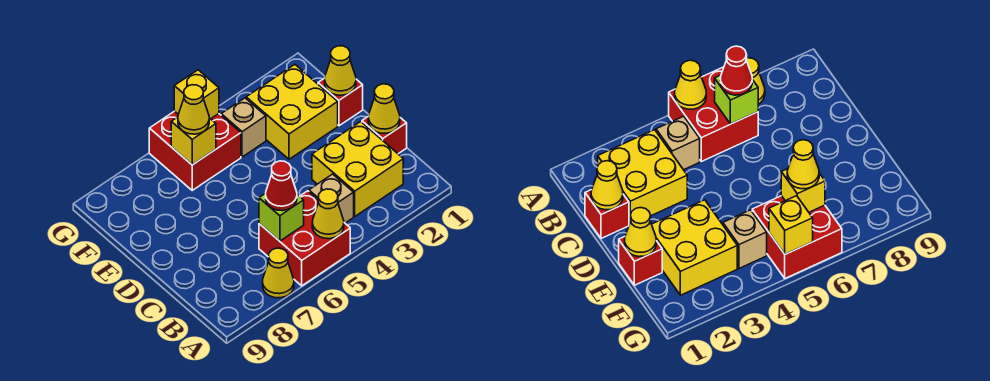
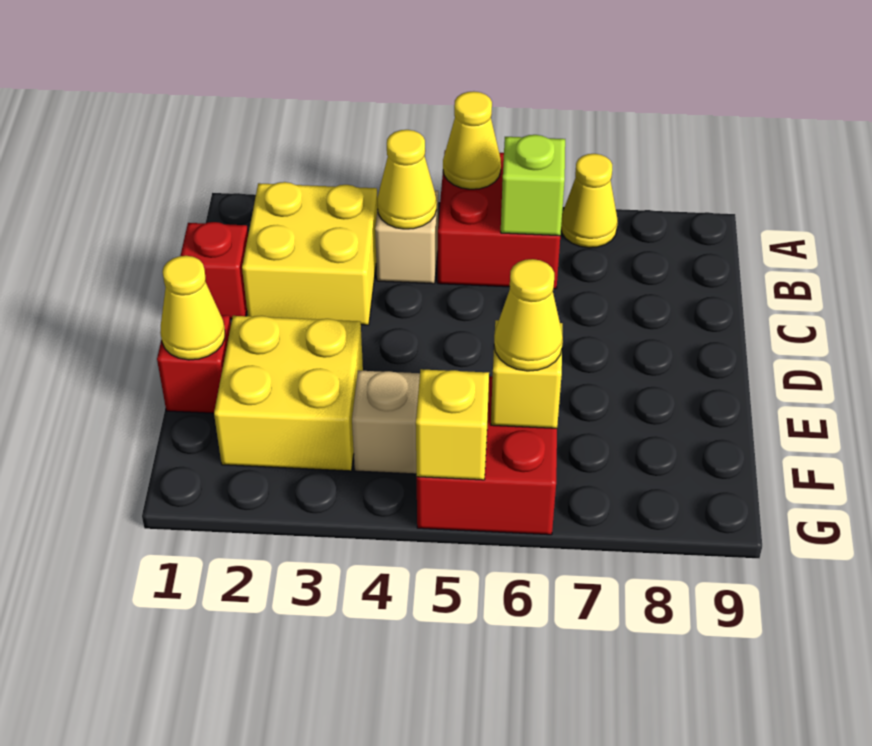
red 1x1 cone [266,161,297,211] -> none
yellow 1x1 cone [368,84,400,133] -> yellow 1x1 cone moved to [377,130,437,229]

